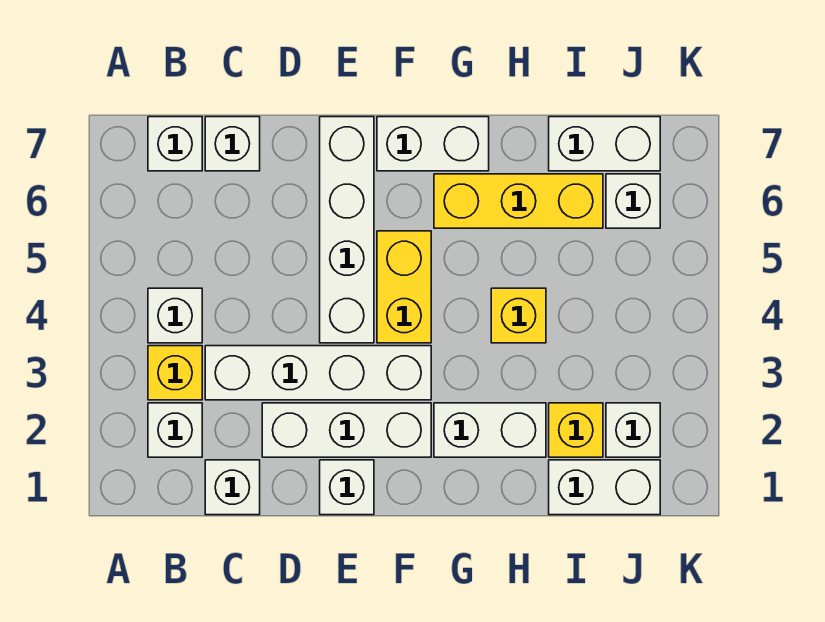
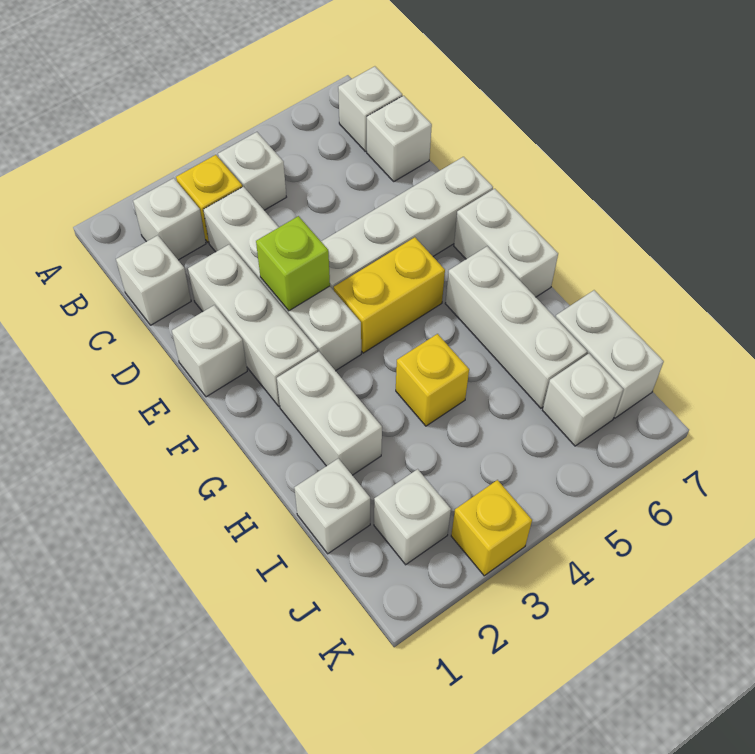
none -> lime 1x1 brick [256,216,330,311]
yellow 1x3 brick [434,174,603,228] -> white 1x3 brick [445,246,587,408]
white 1x2 brick [549,460,660,515] -> white 1x1 brick [294,458,370,554]
yellow 1x1 brick [549,403,603,457] -> yellow 1x1 brick moved to [451,480,532,576]

